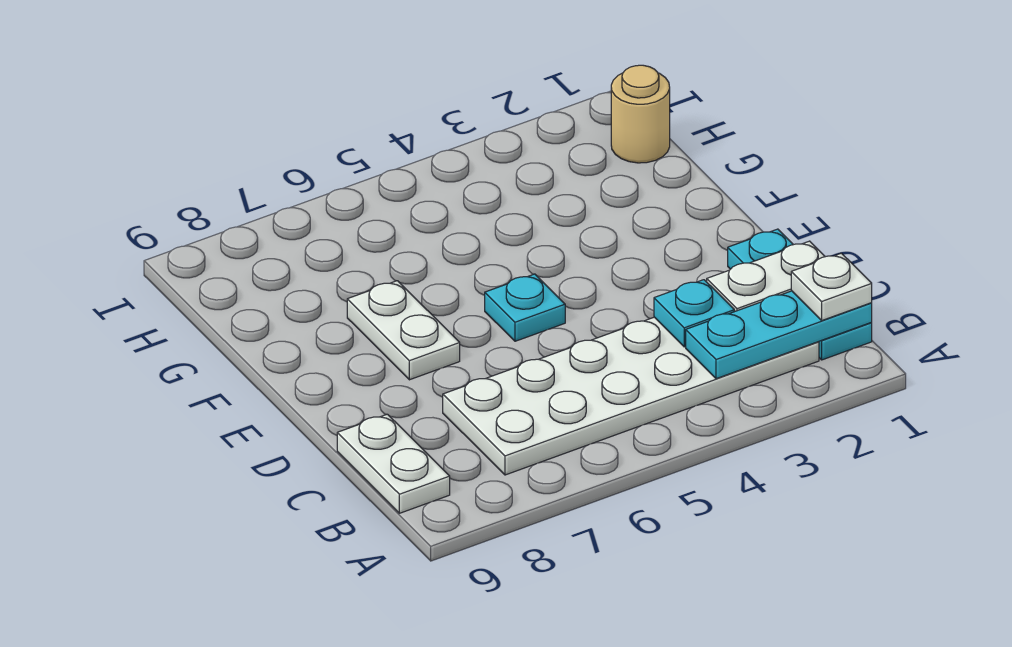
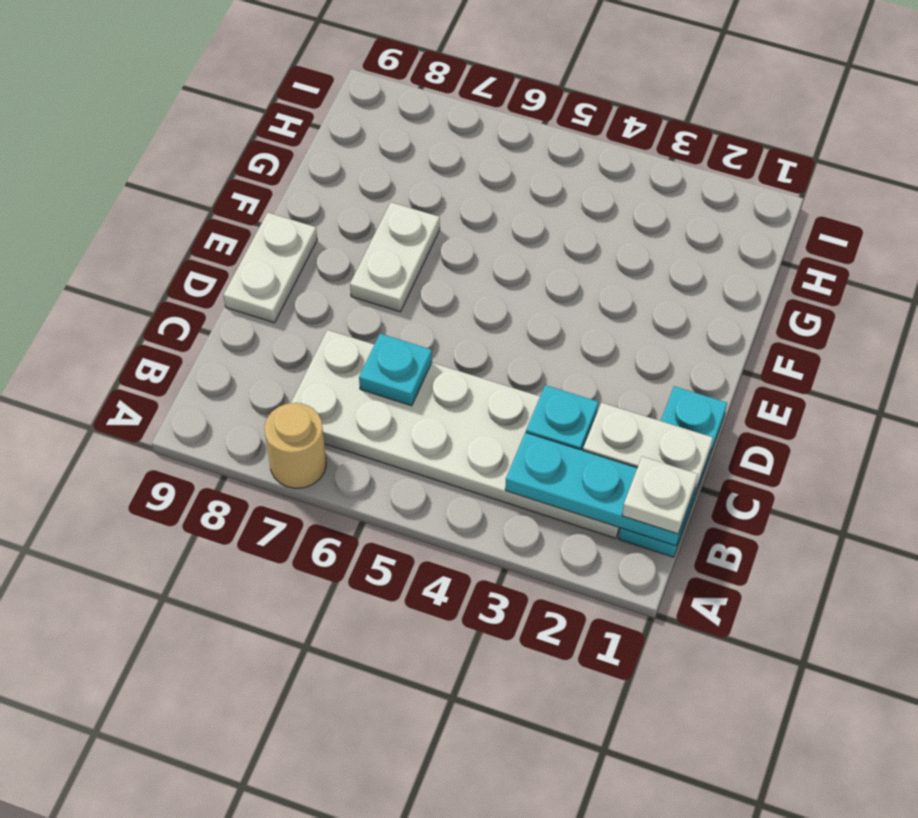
white 1x2 plate [337,414,450,513] -> white 1x2 plate moved to [223,213,317,323]
cyan 1x1 plate [485,274,565,341] -> cyan 1x1 plate moved to [359,334,432,406]
tan 1x1 round brick [611,65,670,163] -> tan 1x1 round brick moved to [265,403,326,488]

